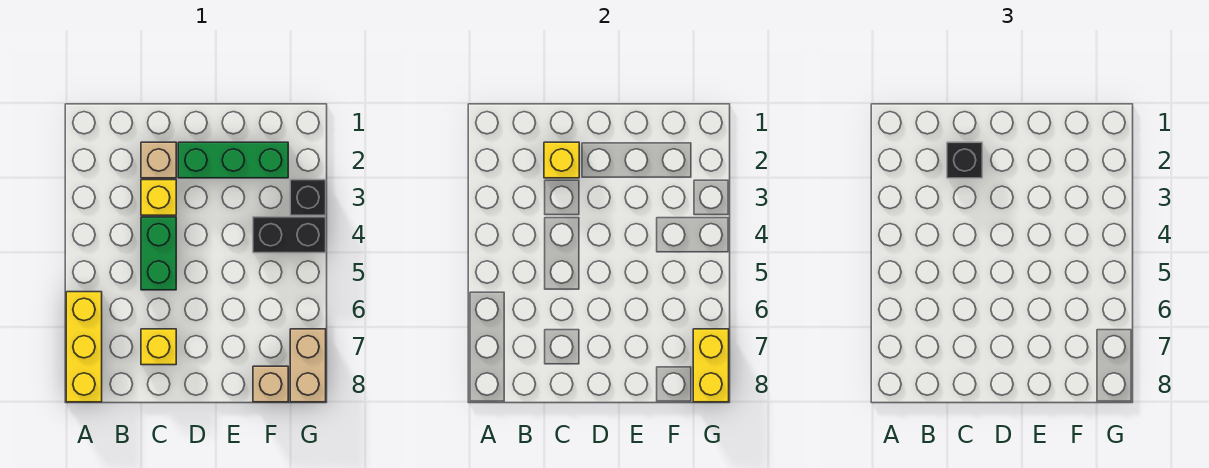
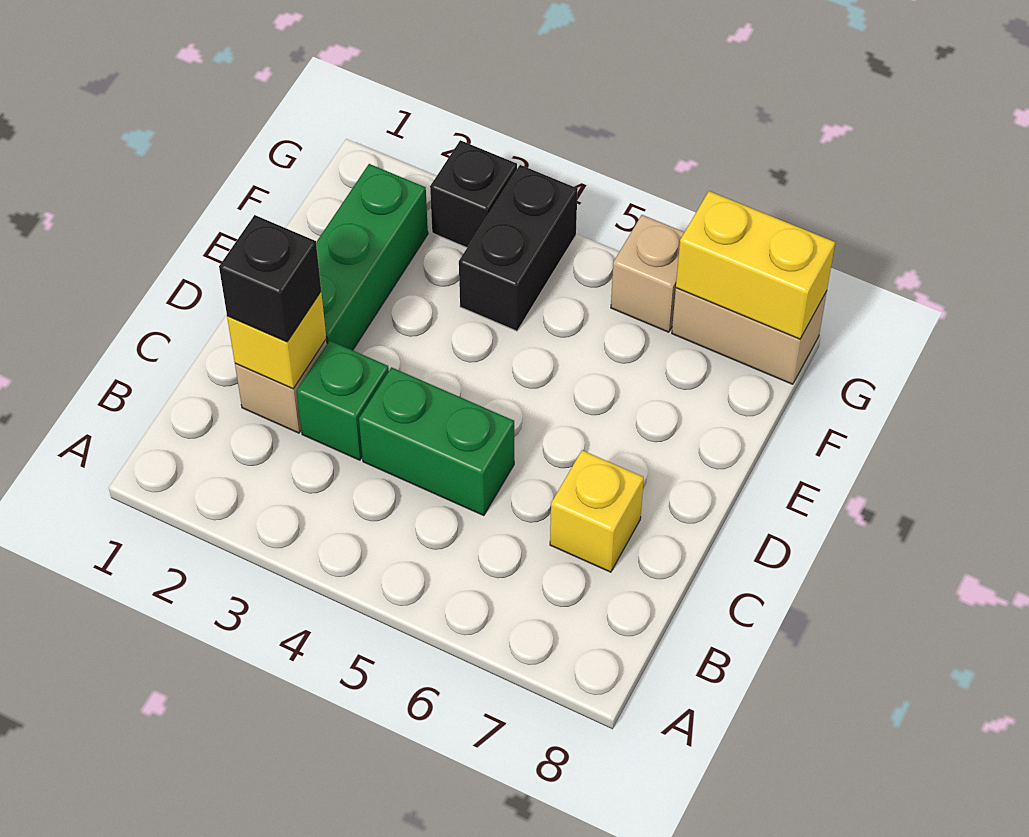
yellow 1x3 brick [66,292,102,402] -> none
yellow 1x1 brick [141,180,176,215] -> green 1x1 brick [297,340,389,460]
tan 1x1 brick [253,366,288,402] -> tan 1x1 brick moved to [611,215,684,332]

